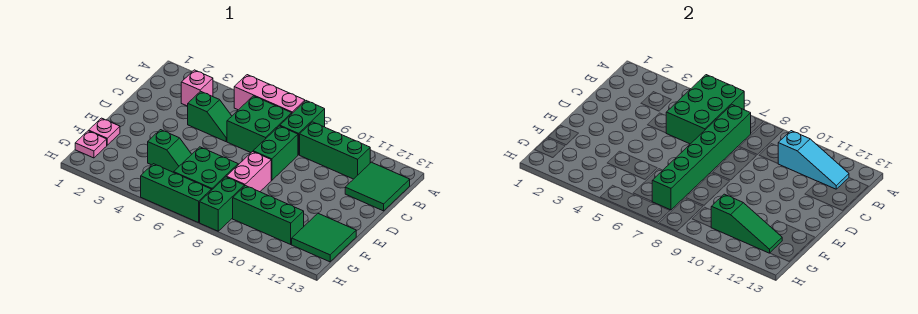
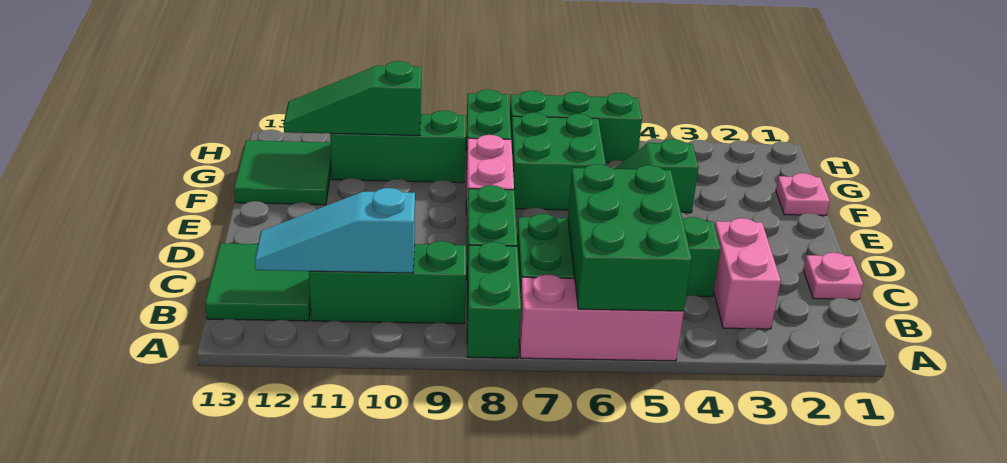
pink 1x1 brick [181,70,213,106] -> pink 1x2 brick [714,218,781,329]
green 1x6 brick [652,105,751,210] -> none
pink 1x1 plate [75,131,107,158] -> pink 1x1 plate moved to [803,252,863,299]

